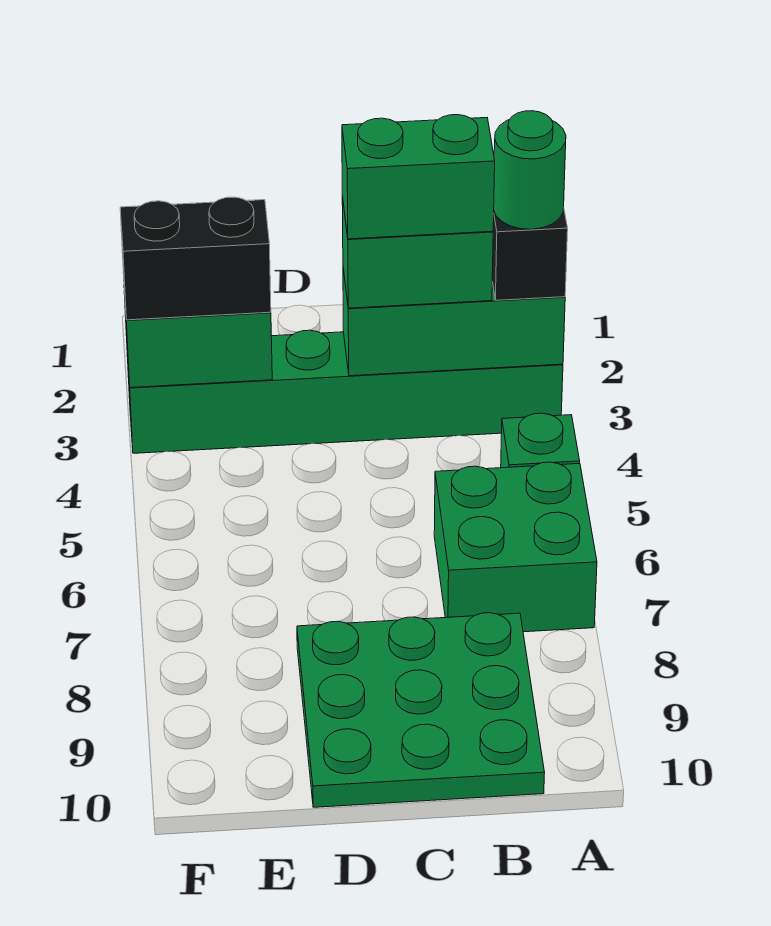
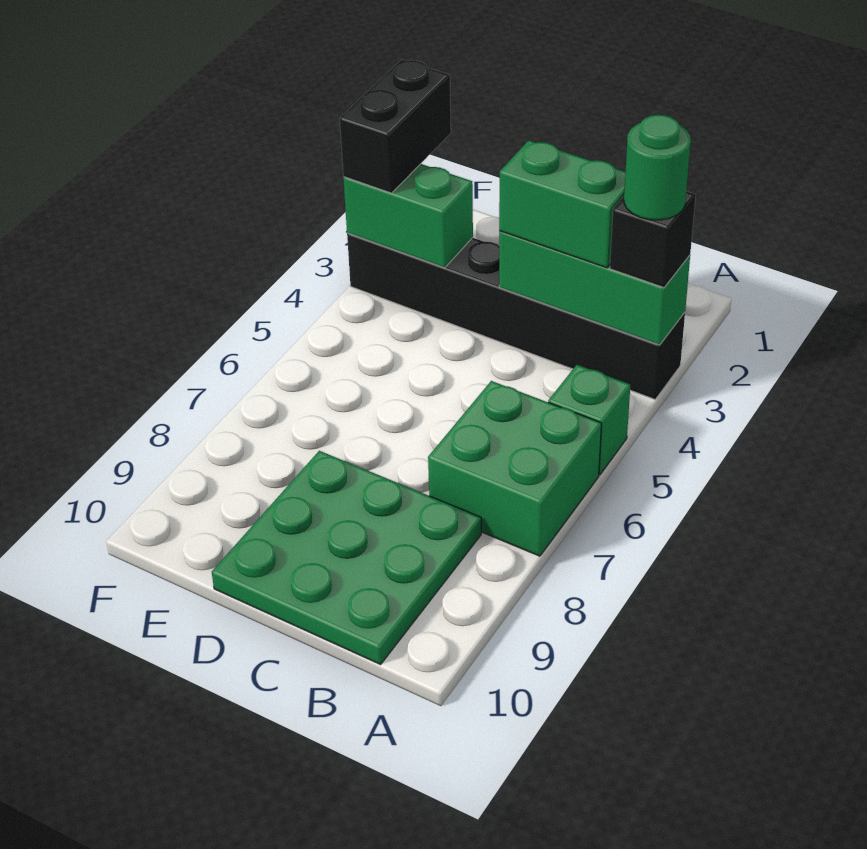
green 1x6 brick [127,330,563,453] -> black 1x6 brick [347,233,685,399]
green 1x2 brick [342,115,495,239] -> none
black 1x2 brick [120,197,271,320] -> black 1x2 brick turned to [340,60,451,193]

